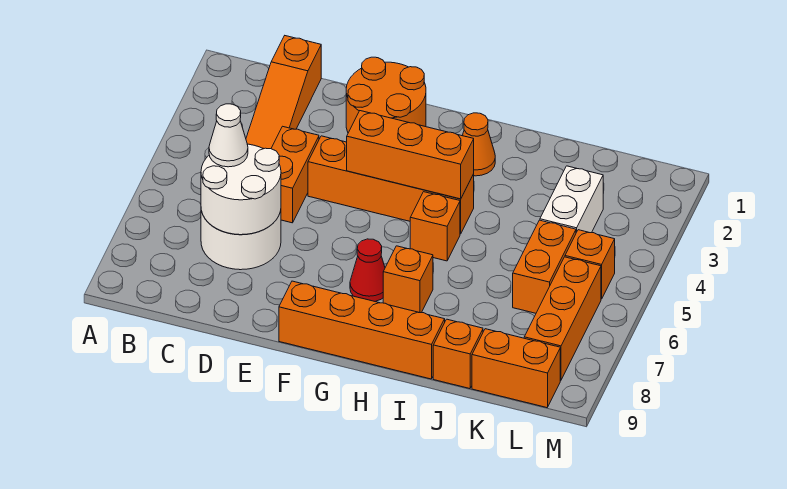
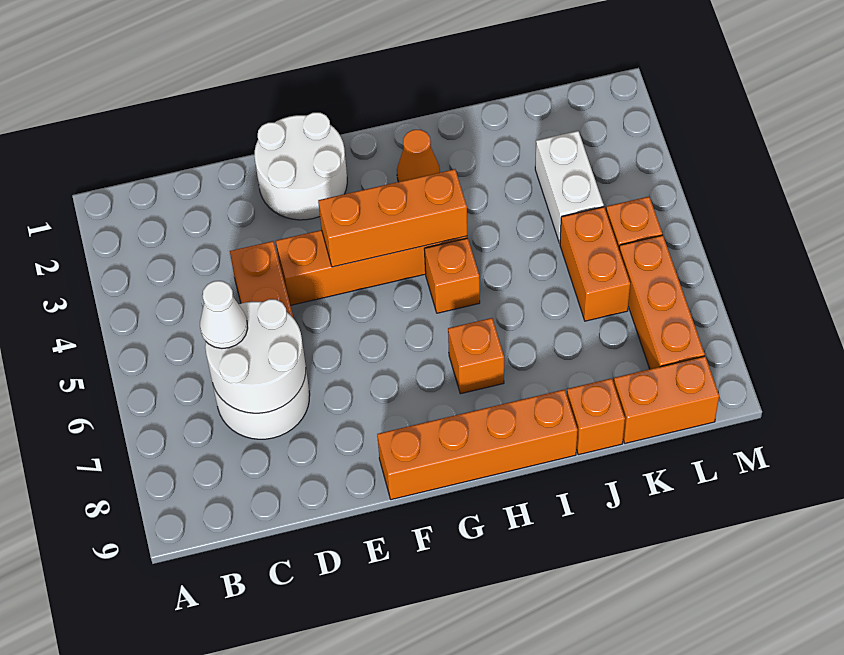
orange 1x3 slope [246,36,321,149] -> none
orange 2x2 round brick [346,57,426,133] -> white 2x2 round brick [254,113,347,220]
red 1x1 cone [350,239,385,302] -> none

